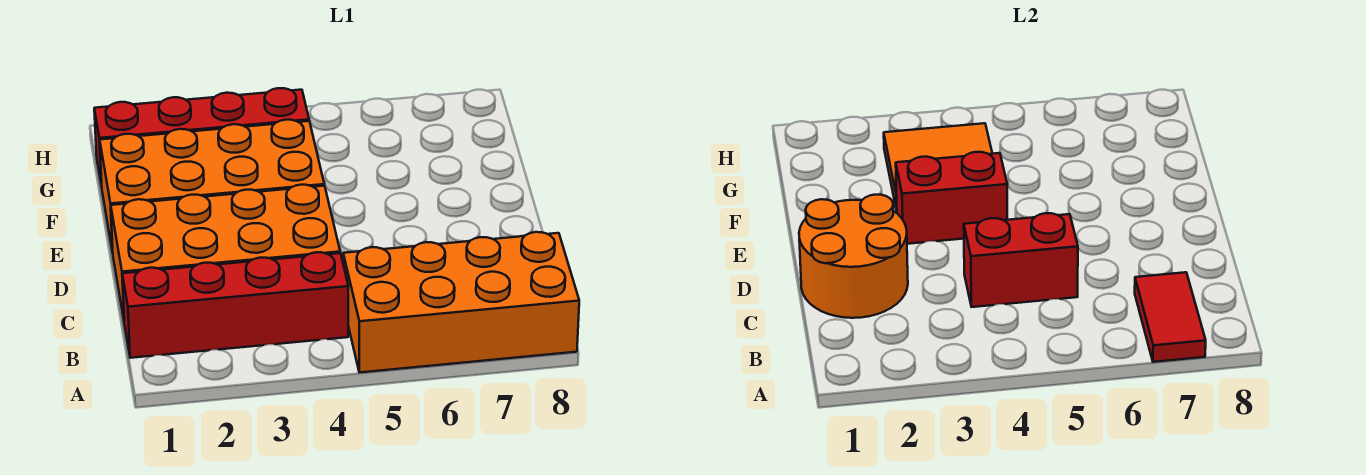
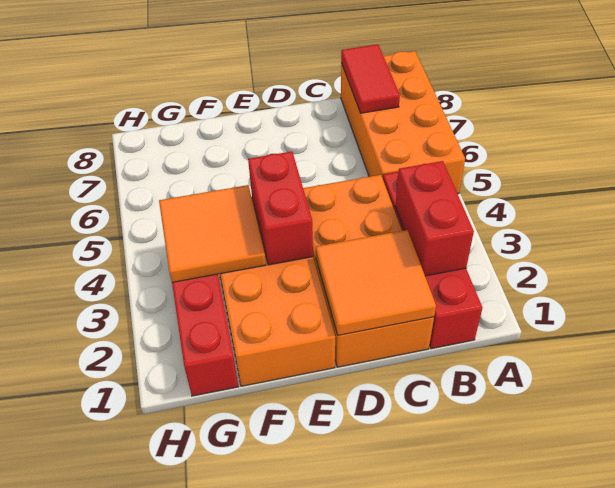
red 1x2 tile [1135,272,1206,362] -> red 1x2 tile turned to [341,44,400,113]
orange 2x2 round brick [799,195,908,318] -> orange 2x2 tile [316,230,436,335]
red 1x2 brick [964,213,1078,307] -> red 1x2 brick moved to [395,161,474,276]

